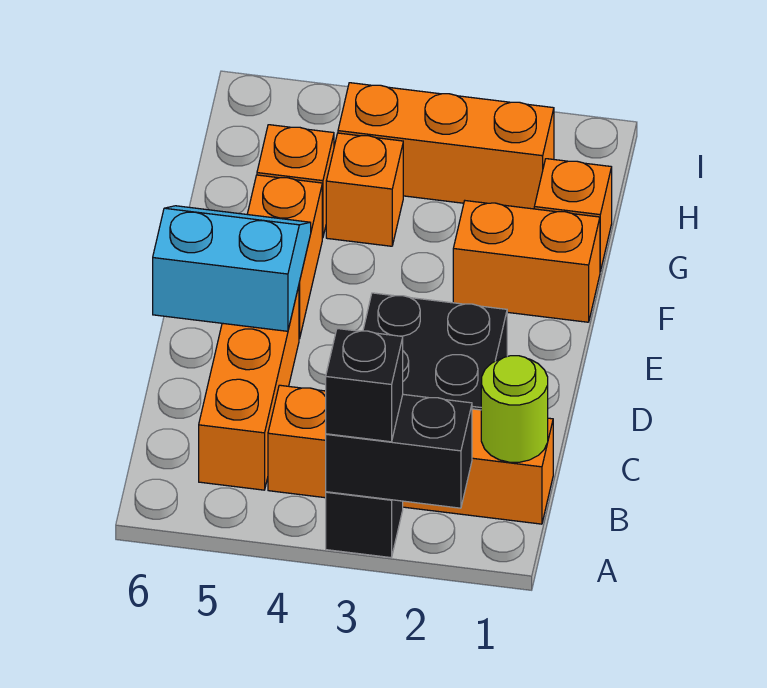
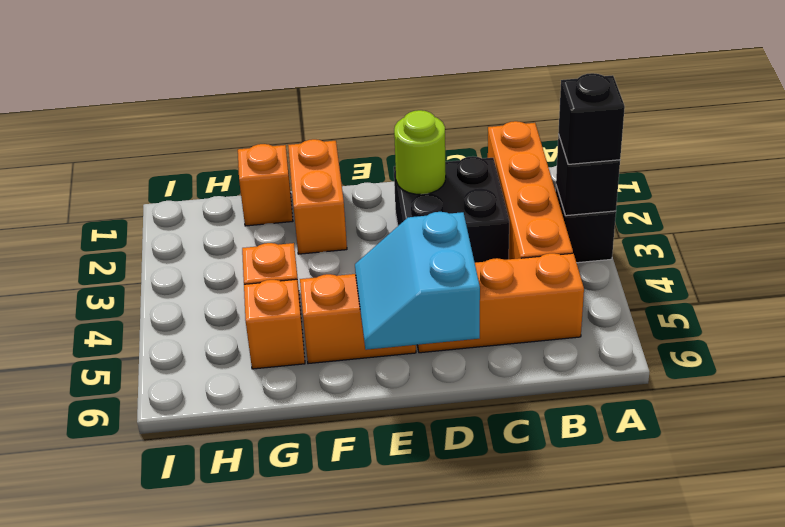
black 1x2 brick [326,394,472,508] -> black 1x1 brick [556,134,620,216]
lime 1x1 round brick [481,356,548,462] -> lime 1x1 round brick moved to [394,110,446,194]
orange 1x3 brick [338,83,554,209] -> none

